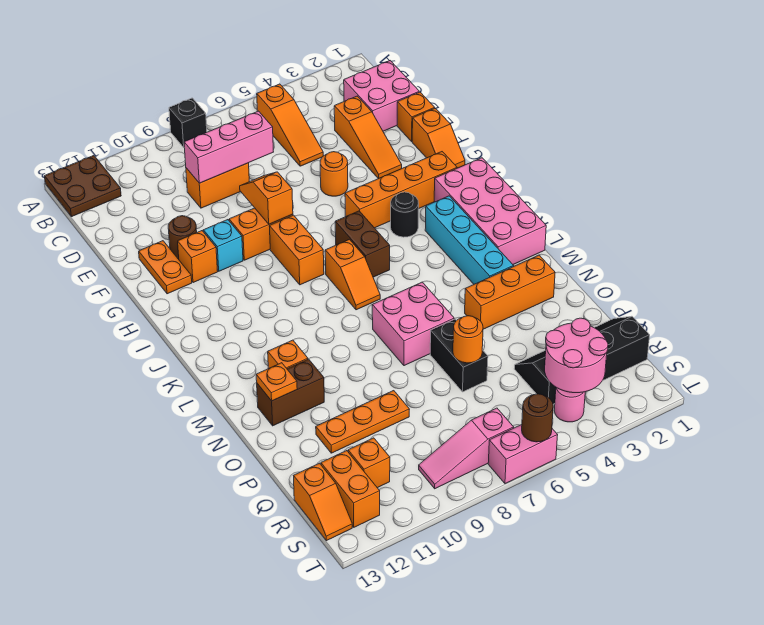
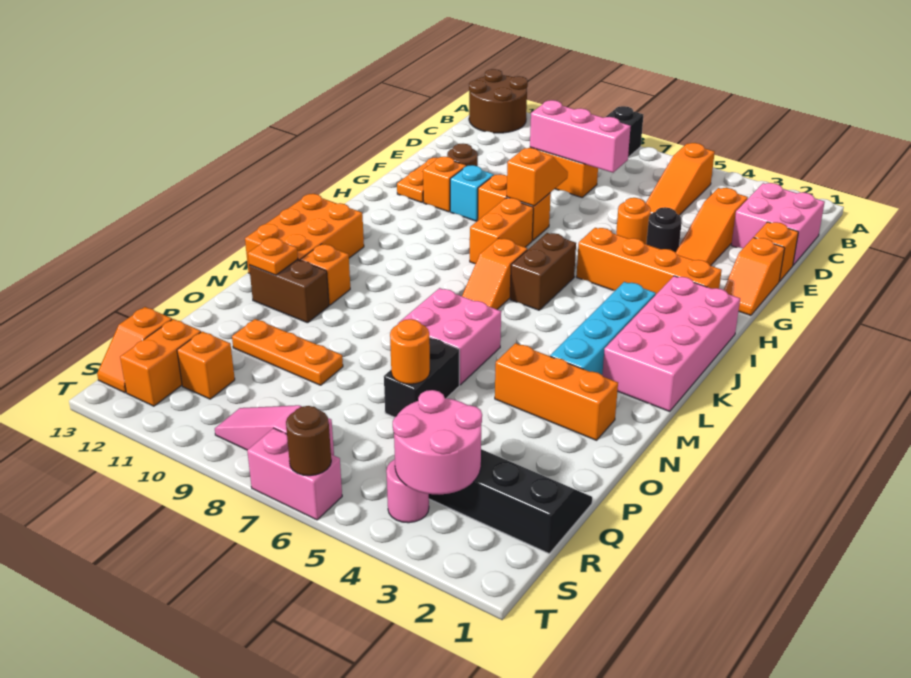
brown 2x2 plate [44,156,121,217] -> brown 2x2 round brick [469,69,528,133]
black 1x1 round brick [391,192,419,237] -> black 1x1 round brick moved to [646,207,682,252]
none -> orange 2x3 brick [245,194,364,273]

